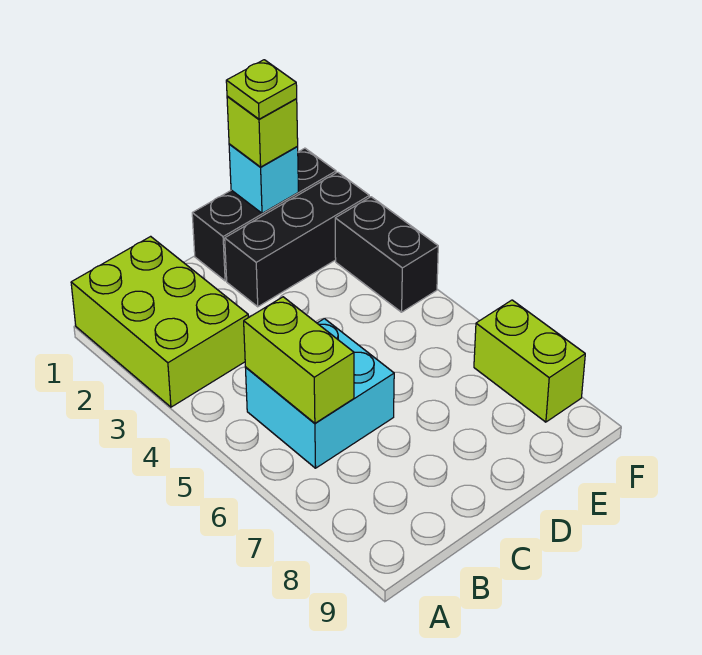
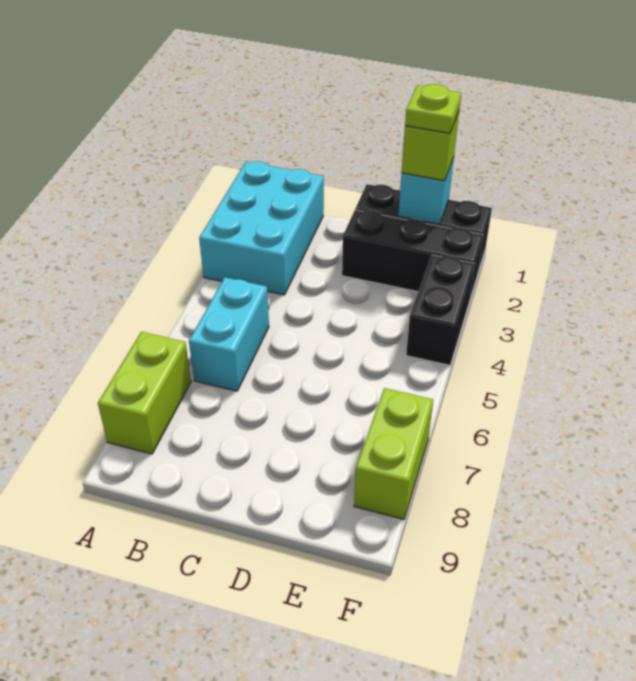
lime 2x3 brick [71,236,248,407] -> cyan 2x3 brick [199,162,324,295]
cyan 2x2 brick [246,319,394,468] -> cyan 1x2 brick [189,277,269,391]
lime 1x2 brick [244,297,354,423] -> lime 1x2 brick moved to [98,332,191,454]

